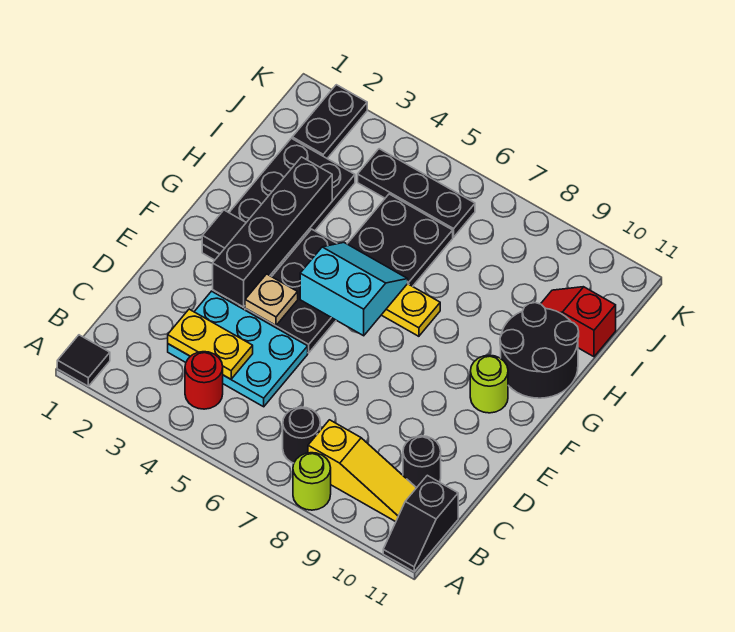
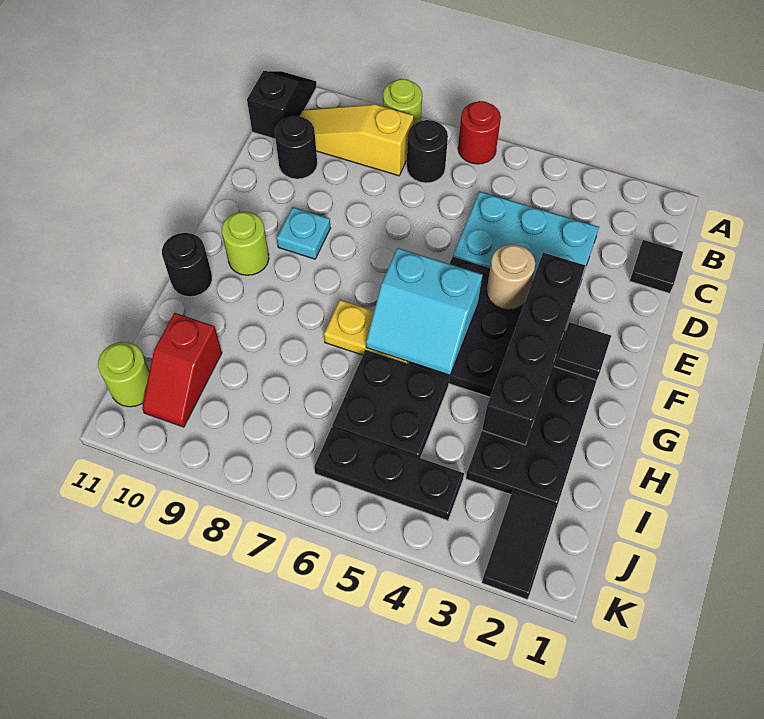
black 1x1 tile [57,335,110,386] -> black 1x1 tile moved to [630,240,683,293]
red 1x1 round brick [185,352,223,409] -> red 1x1 round brick moved to [458,101,501,164]
yellow 1x2 plate [168,309,253,379] -> none
tan 1x1 plate [245,274,298,326] -> tan 1x1 round brick [487,244,535,310]
none -> cyan 1x1 plate [277,207,330,259]
black 2x2 round brick [500,303,579,398] -> black 1x1 round brick [162,233,212,297]
red 1x2 slope [541,287,616,357] -> red 1x2 slope turned to [142,313,222,427]
black 1x2 plate [292,85,367,158] -> black 1x2 tile [482,490,558,599]
none -> lime 1x1 round brick [98,342,150,407]

